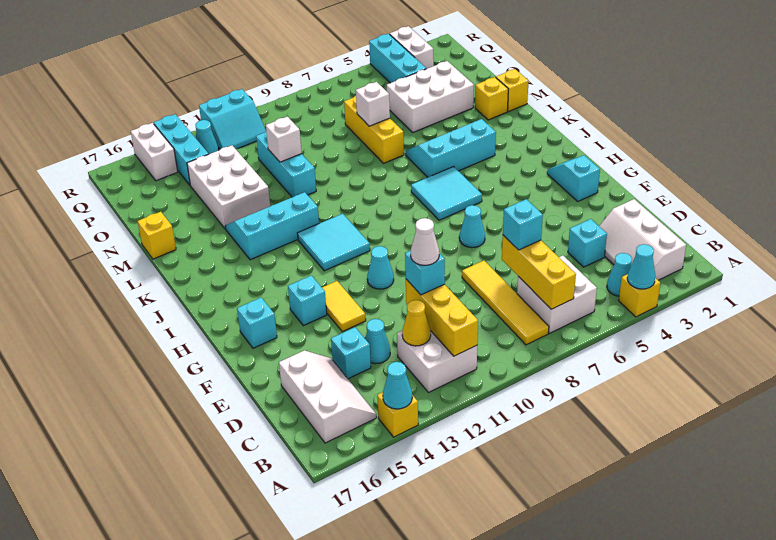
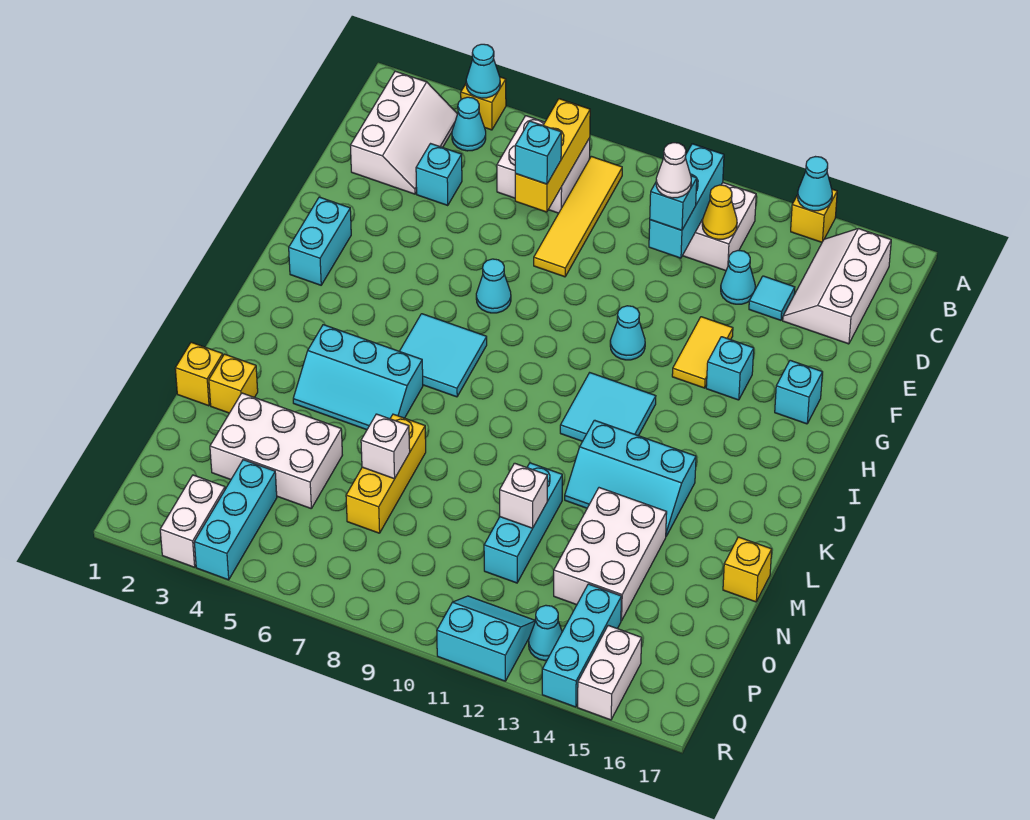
yellow 1x3 brick [406,279,478,356] -> cyan 1x3 brick [649,144,724,258]
cyan 1x1 brick [331,327,371,379] -> cyan 1x1 tile [749,276,795,320]
cyan 1x2 slope [547,155,600,201] -> cyan 1x2 brick [289,197,351,285]

